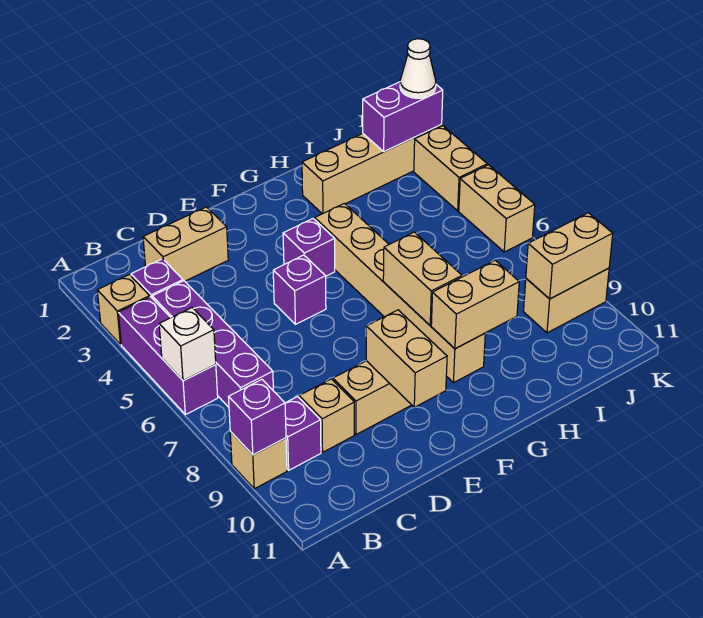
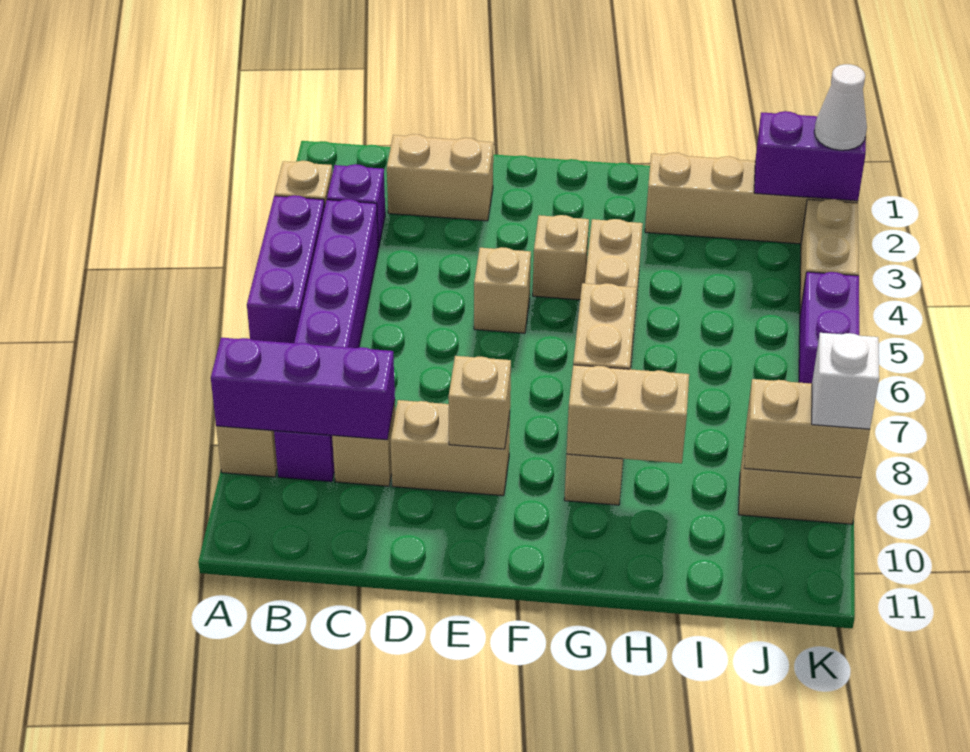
white 1x1 brick [159,308,216,381] -> white 1x1 brick moved to [812,333,879,429]
purple 1x1 brick [229,380,286,455] -> purple 1x3 brick [211,338,395,440]
purple 1x1 brick [273,255,326,324] -> tan 1x1 brick [474,247,531,333]
tan 1x2 brick [366,310,447,407] -> tan 1x1 brick [448,356,511,449]
purple 1x1 brick [283,219,335,276] -> tan 1x1 brick [533,215,589,300]
tan 1x2 brick [459,165,535,252] -> purple 1x2 brick [799,272,859,383]

